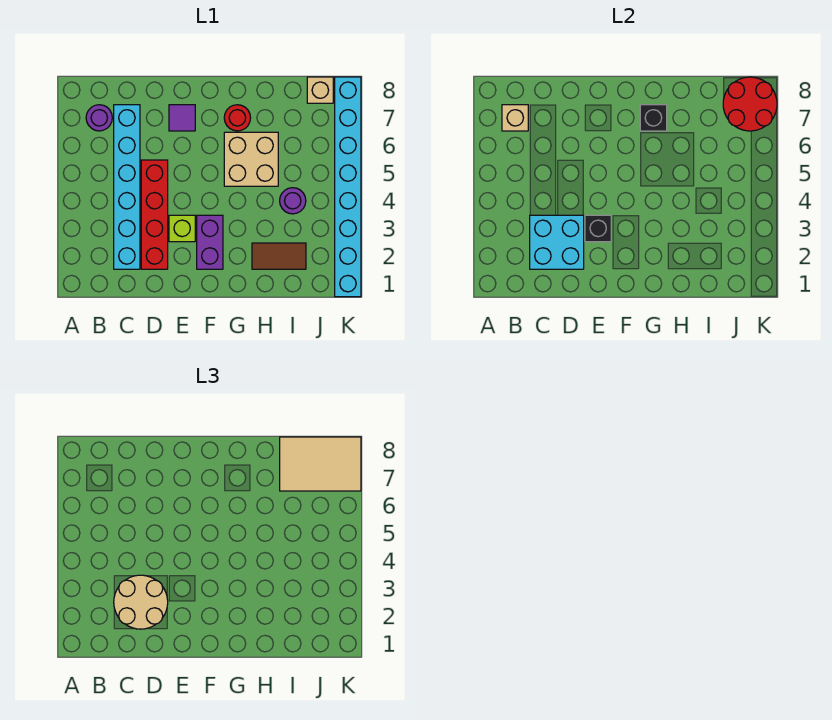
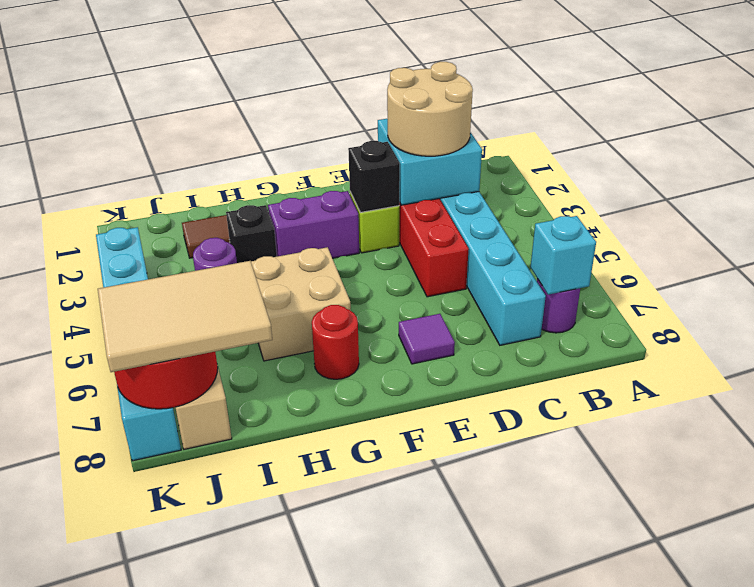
tan 1x1 brick [502,105,528,131] -> cyan 1x1 brick [530,216,596,295]
purple 1x2 brick [197,215,223,269] -> purple 1x2 brick turned to [268,191,359,258]
black 1x1 brick [640,105,667,131] -> black 1x1 brick moved to [226,205,277,263]
cyan 1x8 brick [335,77,361,297] -> cyan 1x6 brick [96,227,181,461]

